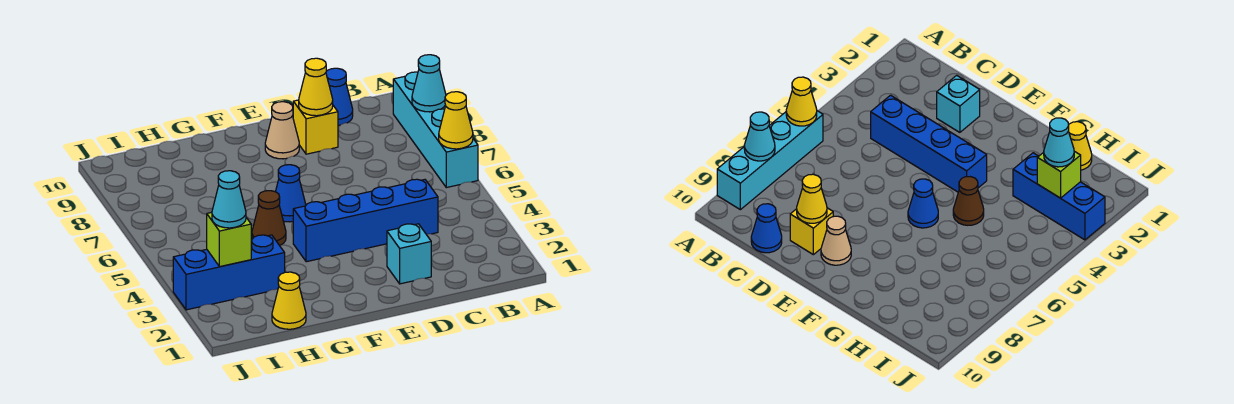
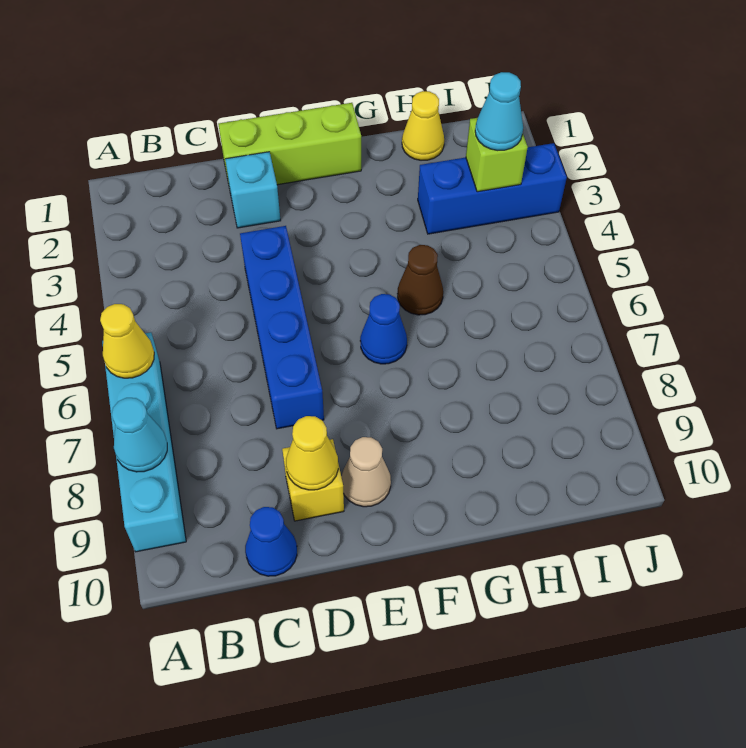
blue 1x4 brick [293,179,438,262] -> blue 1x4 brick turned to [240,226,324,429]
none -> lime 1x3 brick [218,103,361,185]

